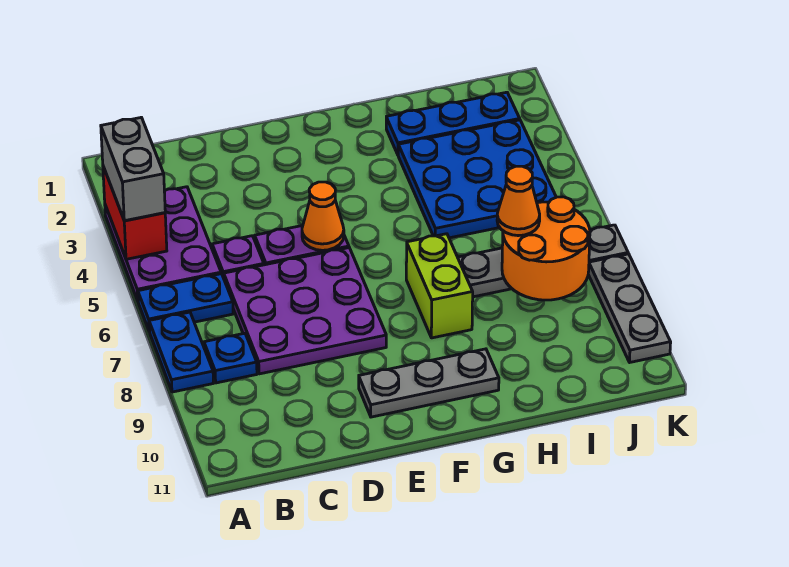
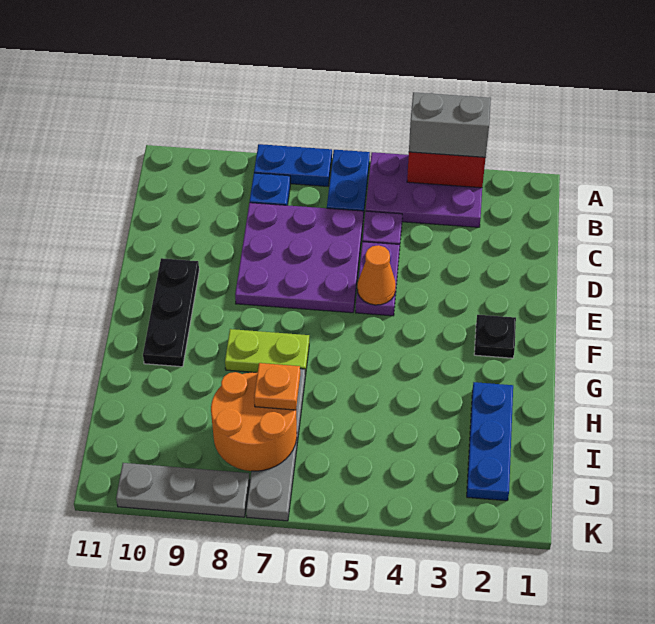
grey 1x3 plate [359,349,499,417] -> black 1x3 plate [143,258,199,367]
none -> black 1x1 plate [474,315,516,358]
lime 1x2 brick [406,234,473,338] -> lime 1x2 plate [225,329,309,376]
blue 3x3 plate [398,120,556,238] -> none
orange 1x1 cone [497,166,540,236] -> orange 1x1 plate [254,363,300,410]

